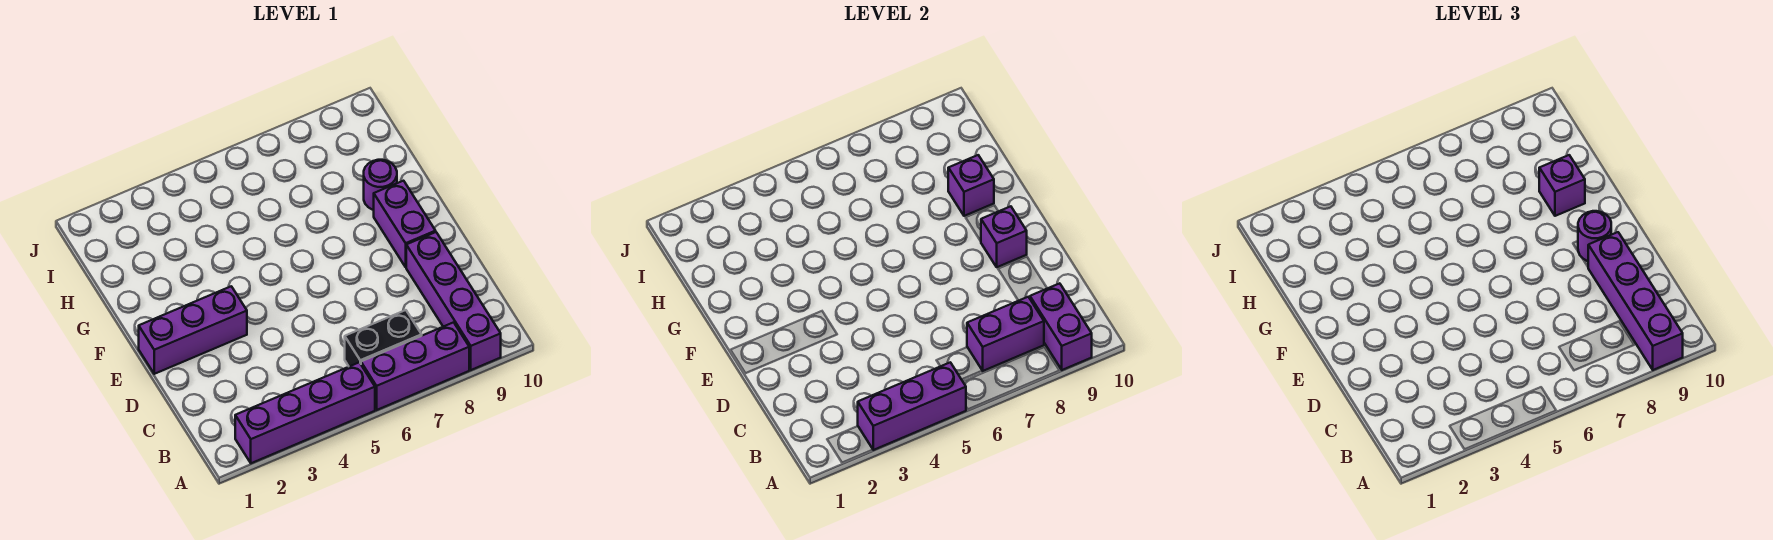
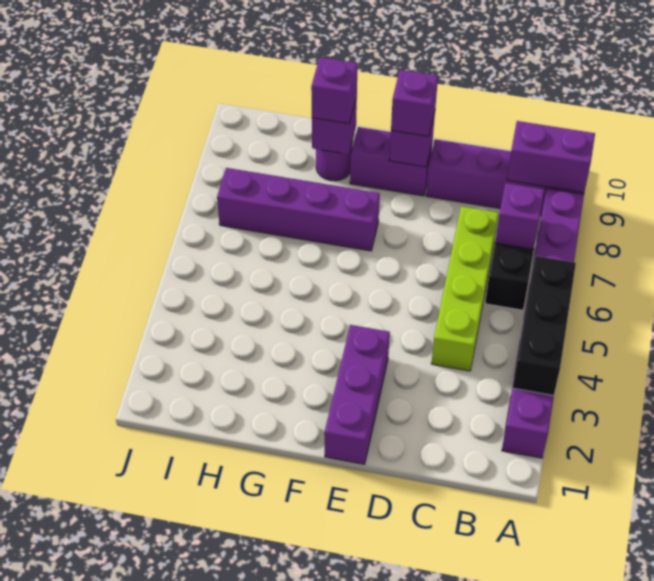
purple 1x3 brick [858,362,966,450] -> black 1x3 brick [513,256,576,395]
purple 1x4 brick [1588,232,1683,370] -> purple 1x4 brick moved to [217,168,380,251]
purple 1x2 brick [967,297,1044,371] -> purple 1x1 brick [495,183,544,250]
none -> lime 1x4 brick [431,207,499,371]
purple 1x1 round brick [1578,211,1611,261] -> purple 1x1 brick [391,70,438,136]

